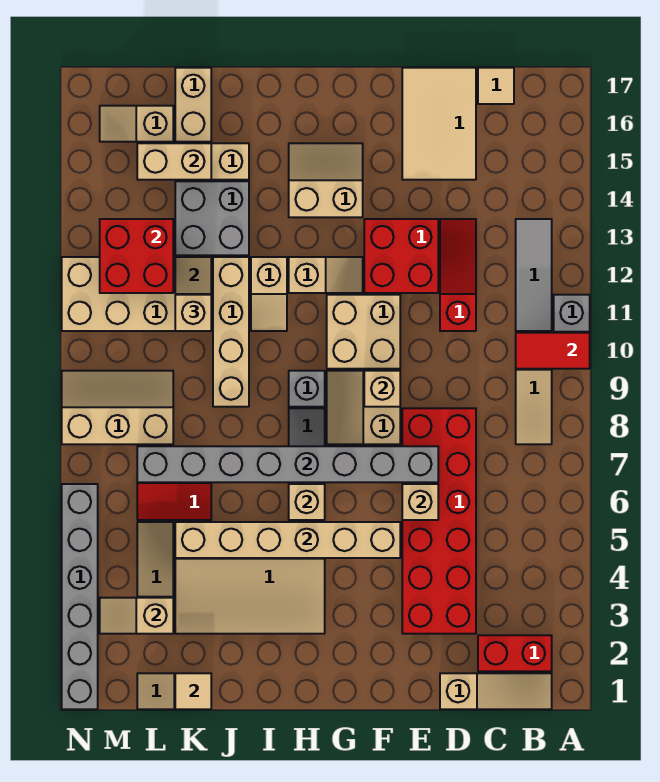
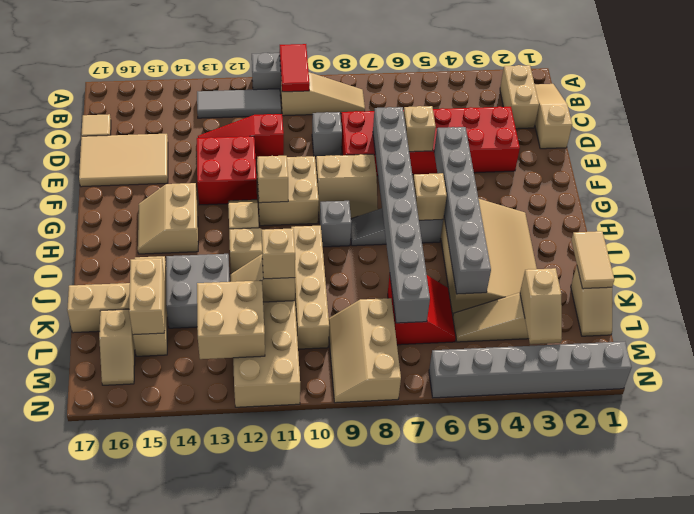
red 1x2 brick [478,635,552,671] -> tan 1x2 brick [500,65,539,129]
none -> grey 1x1 brick [312,112,342,156]
tan 1x6 brick [175,522,400,558] -> grey 1x6 brick [434,127,491,294]
tan 1x1 brick [364,371,400,407] -> tan 1x1 brick moved to [257,156,288,203]
tan 1x4 brick [213,257,249,407] -> tan 1x4 brick turned to [291,226,329,349]
tan 1x1 tile [175,673,211,709] -> tan 1x2 tile [571,231,614,289]
red 2x2 brick [100,219,173,293] -> tan 2x2 brick [197,280,265,359]

